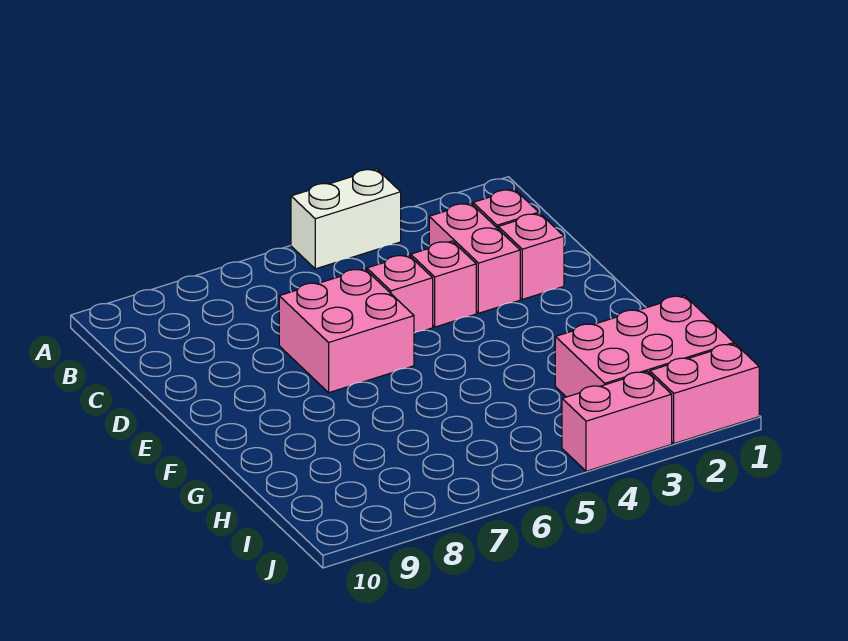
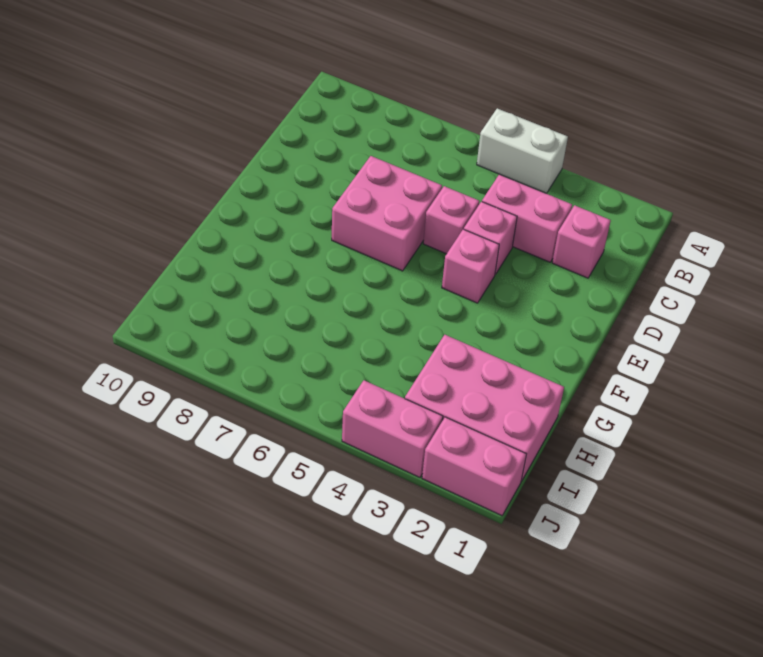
pink 1x2 brick [429,203,520,313] -> pink 1x2 brick turned to [482,175,572,262]
pink 1x1 brick [498,213,564,299] -> pink 1x1 brick moved to [442,229,499,303]

